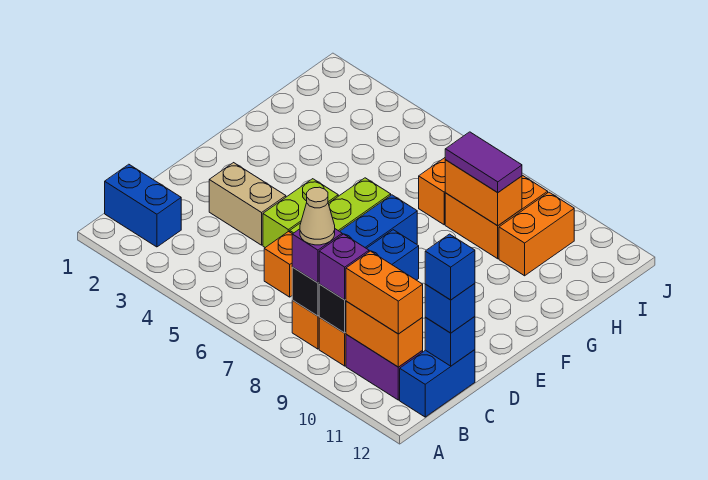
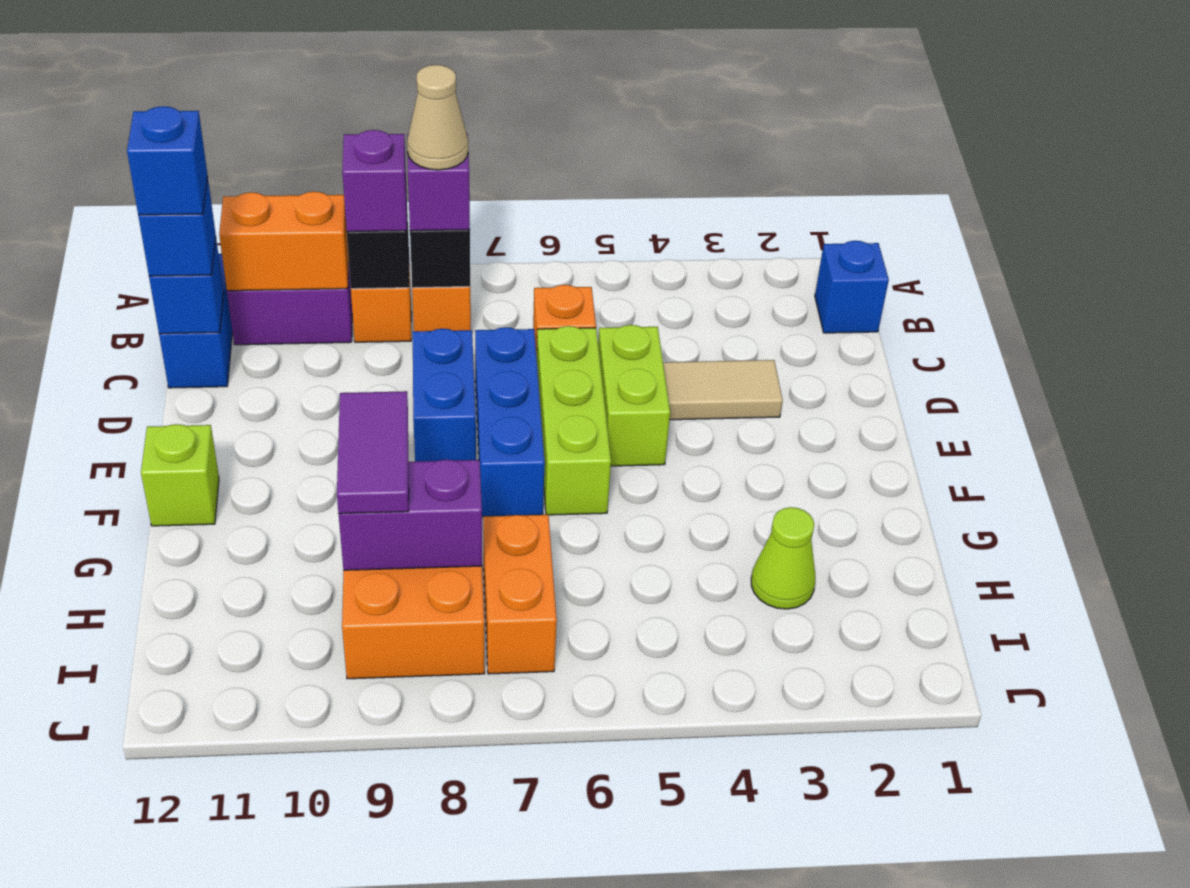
blue 1x2 brick [105,164,181,247] -> blue 1x1 brick [815,241,889,333]
orange 1x2 brick [346,251,423,334] -> none
tan 1x2 brick [209,163,286,245] -> tan 1x2 tile [663,360,783,420]
none -> lime 1x1 brick [141,424,219,526]
none -> lime 1x1 cone [751,507,815,609]
orange 1x2 brick [445,160,522,226] -> purple 1x2 brick [339,460,482,570]
purple 1x2 tile [445,132,522,193] -> purple 1x2 tile turned to [337,391,409,514]
orange 1x2 brick [499,192,574,276] -> none

